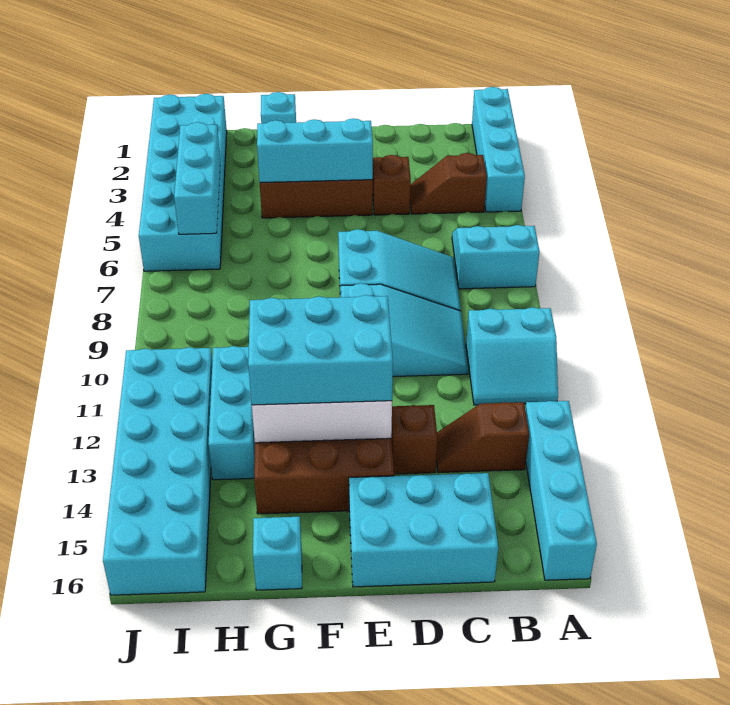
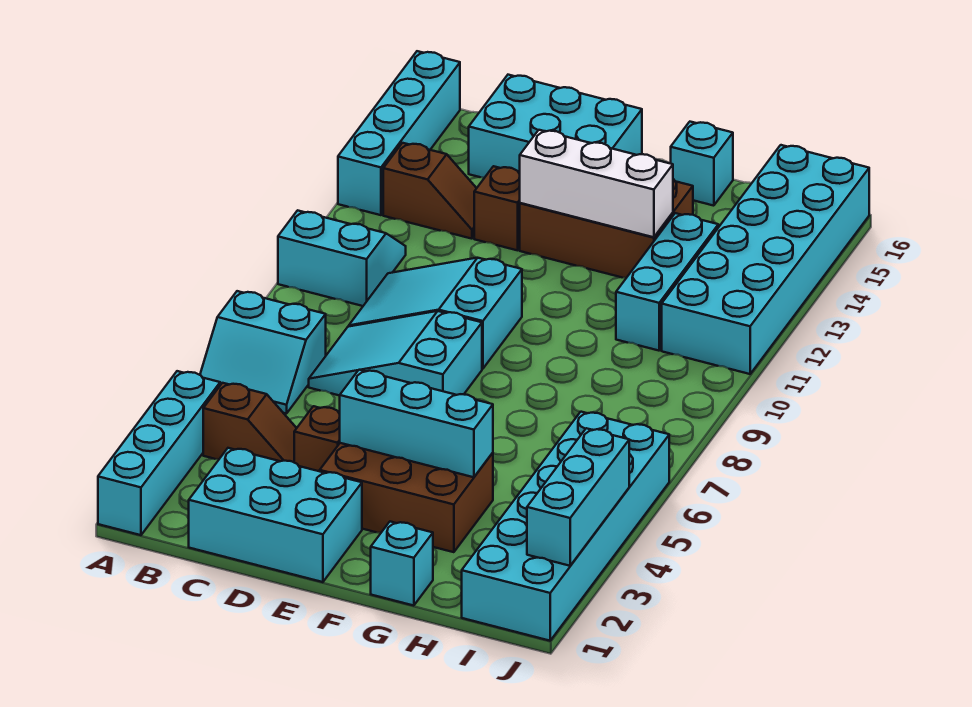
cyan 2x3 brick [248,295,393,405] -> cyan 2x3 brick moved to [189,448,362,582]
cyan 1x3 brick [174,122,220,234] -> cyan 1x3 brick moved to [527,428,629,566]

